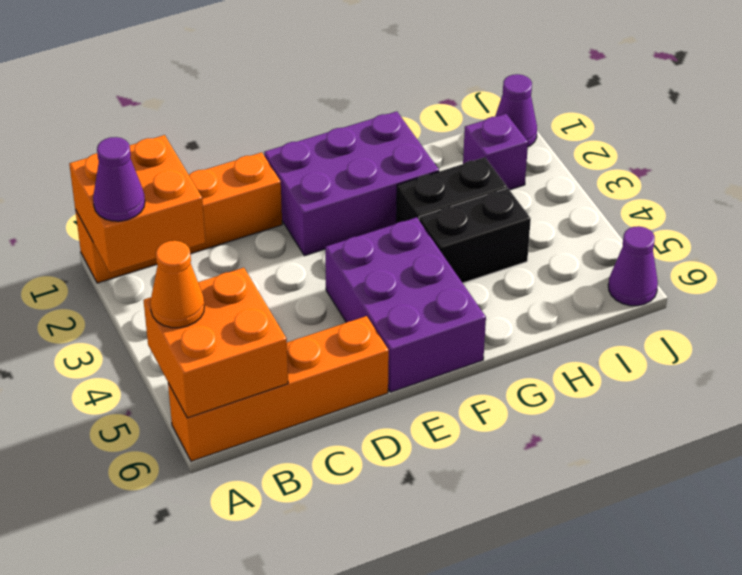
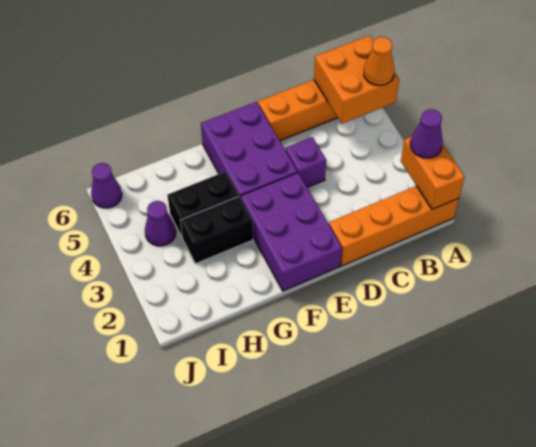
orange 2x2 brick [69,135,205,273] -> orange 1x2 brick [401,136,465,209]
purple 2x3 brick [264,111,439,256] -> purple 2x3 brick turned to [241,173,342,291]
purple 1x1 brick [463,114,528,190] -> purple 1x1 brick moved to [285,137,326,187]
purple 1x1 cone [495,74,537,147] -> purple 1x1 cone moved to [145,201,176,246]

